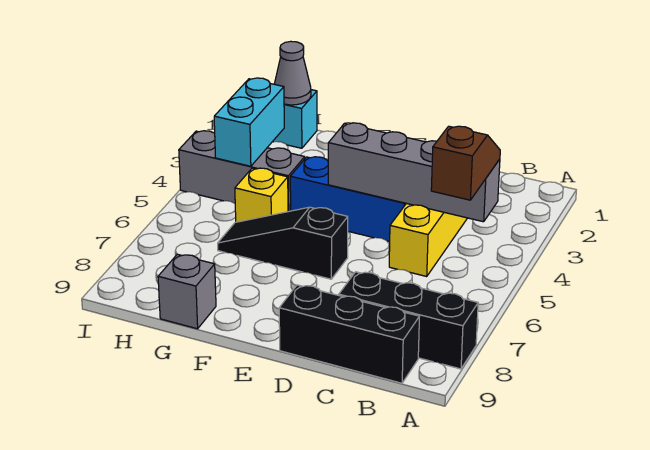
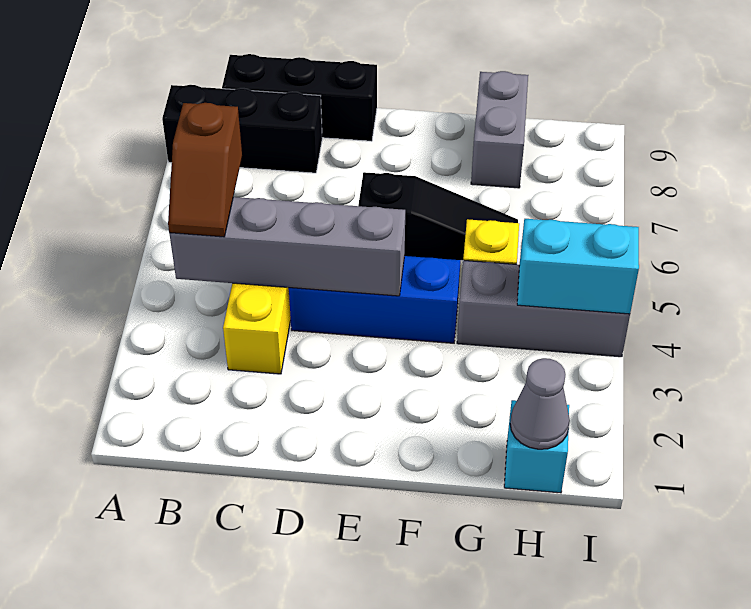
grey 1x1 brick [158,254,216,329] -> grey 1x2 brick [471,71,528,188]
cyan 1x2 brick [214,78,284,166] -> cyan 1x2 brick turned to [517,219,639,314]

